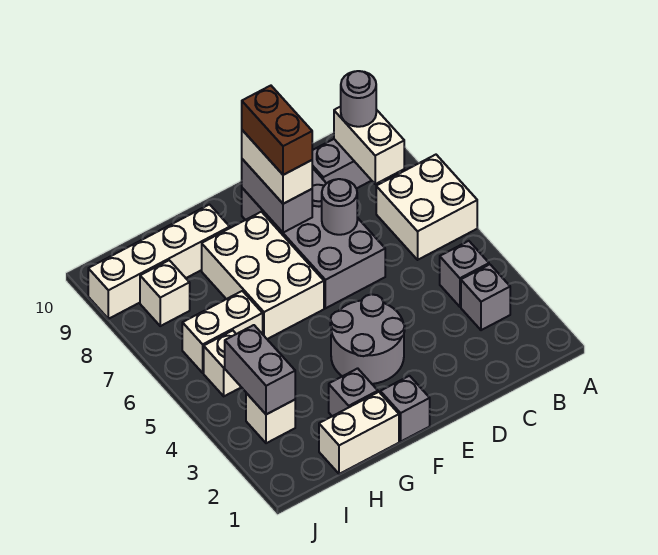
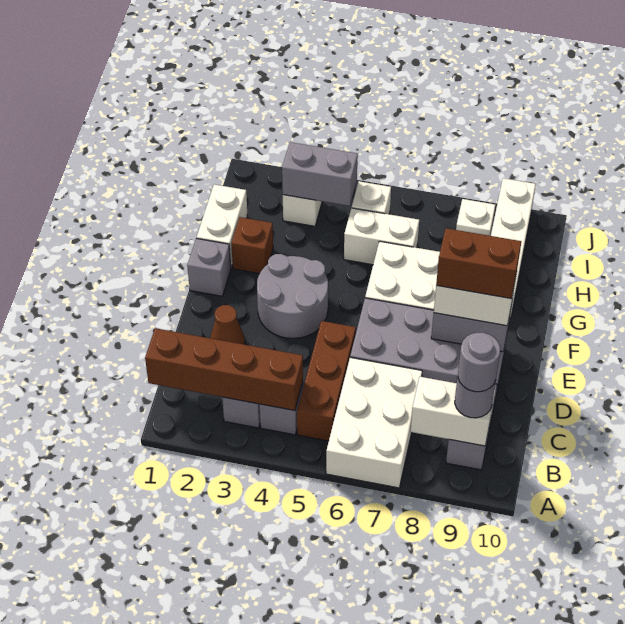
white 2x2 brick [376,155,477,260] -> white 2x3 brick [326,357,422,488]
none -> brown 1x4 brick [145,328,303,411]
none -> brown 1x3 brick [297,321,356,441]
none -> brown 1x1 cone [210,305,245,345]
grey 1x1 round brick [322,179,357,235] -> grey 1x1 round brick moved to [458,333,500,392]
grey 1x1 brick [329,368,378,416] -> brown 1x1 brick [231,217,273,274]
white 1x2 brick [182,291,263,373] -> white 1x2 brick turned to [344,208,419,265]

